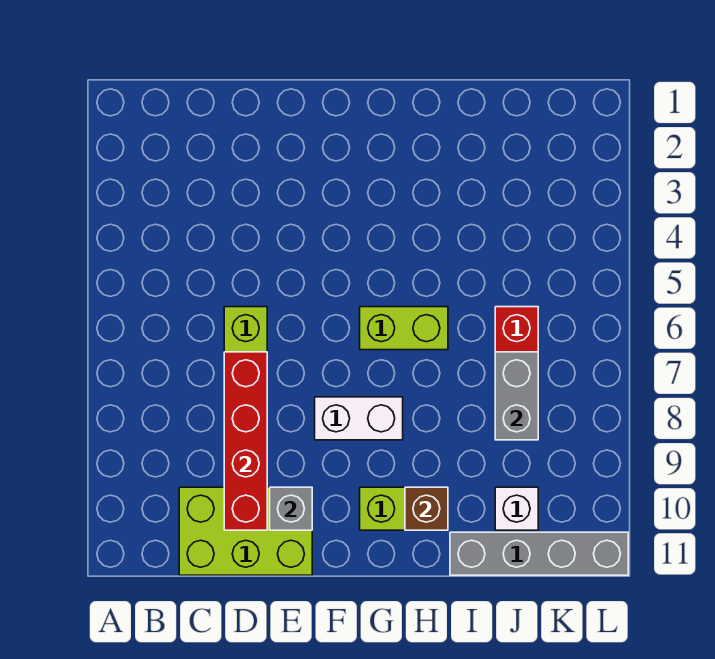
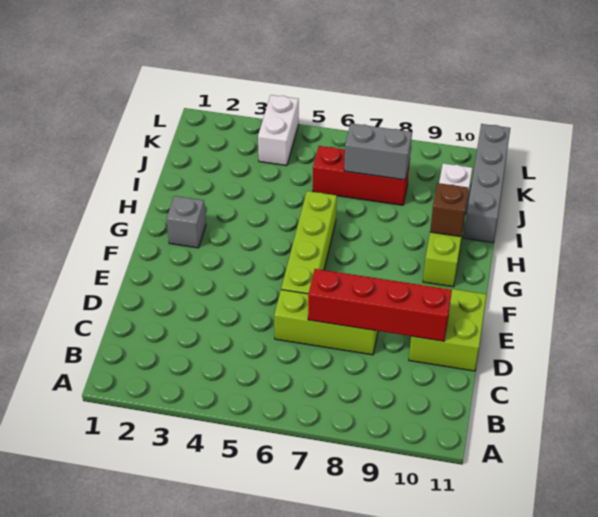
lime 2x3 brick [179,487,312,575] -> lime 2x2 brick [409,284,487,371]
grey 1x1 brick [270,487,312,530] -> grey 1x1 brick moved to [166,196,206,248]
white 1x2 brick [315,397,403,440] -> white 1x2 brick moved to [258,95,299,166]
lime 1x2 brick [360,307,448,350] -> lime 1x4 brick [281,191,337,294]

